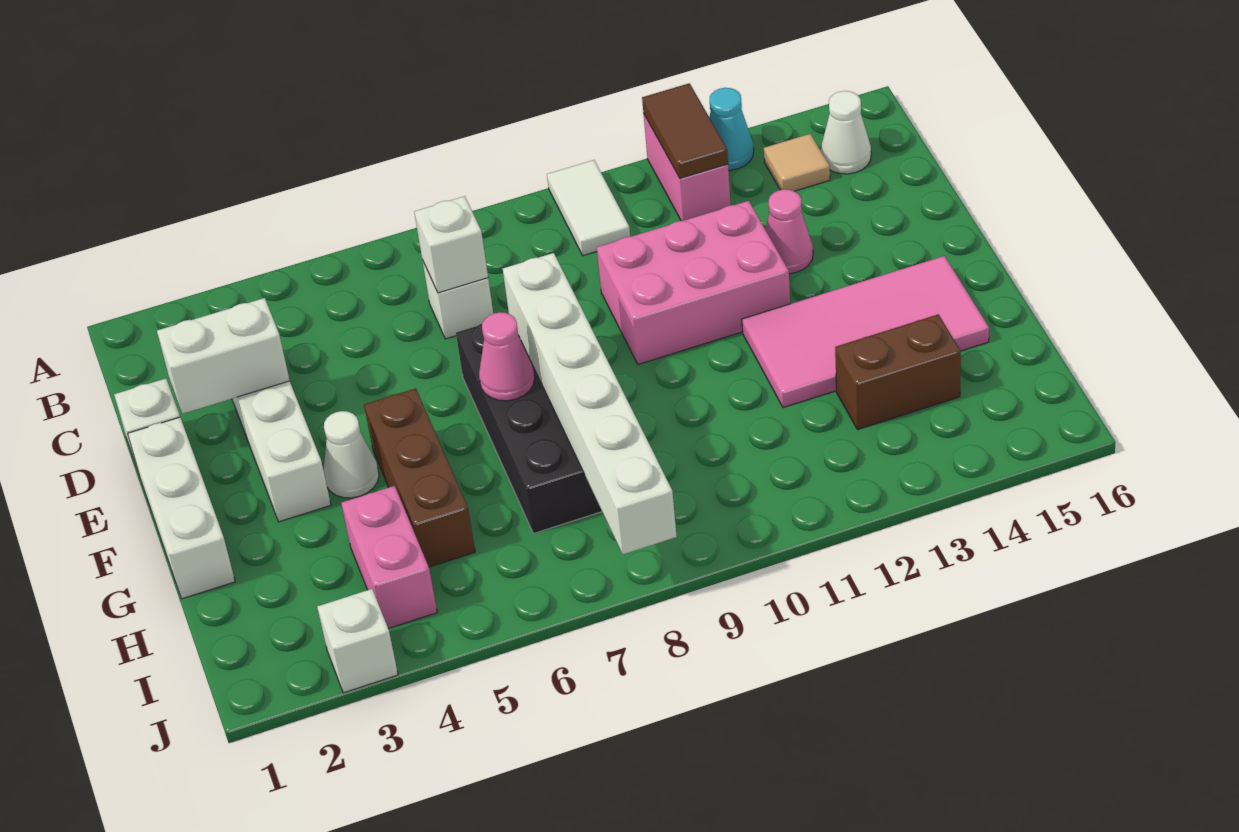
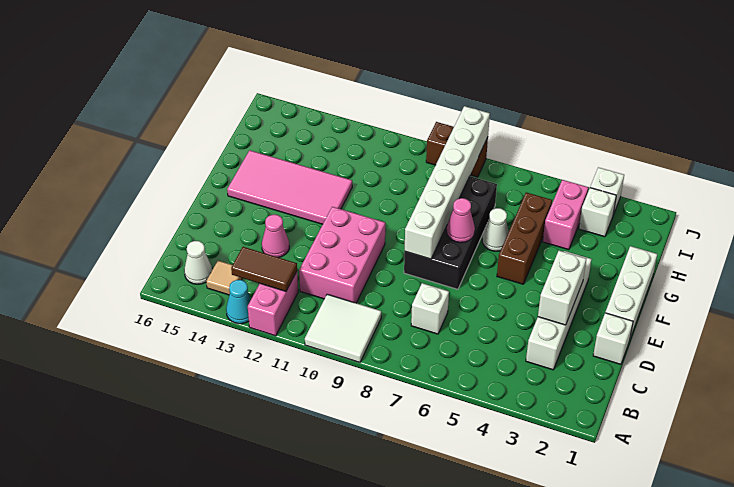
white 1x2 tile [547,160,630,256] -> white 2x2 tile [305,294,381,362]
brown 1x2 tile [642,83,728,178] -> brown 1x2 tile turned to [231,247,297,291]
white 1x1 brick [414,196,488,293] -> white 1x1 brick moved to [579,188,616,237]
white 1x2 brick [157,298,290,414] -> white 1x2 brick turned to [538,251,586,325]
pink 2x3 brick [597,201,790,364] -> pink 2x3 brick turned to [299,207,385,303]
white 1x1 cone [323,411,379,498] -> white 1x1 cone moved to [482,208,509,251]
brown 1x2 brick [835,314,961,430] -> brown 1x2 brick moved to [426,122,488,177]

